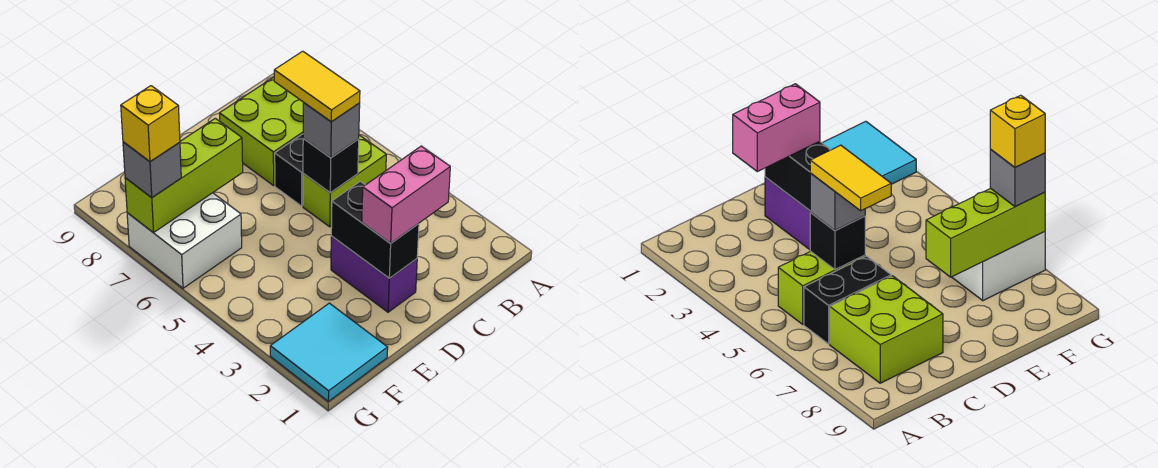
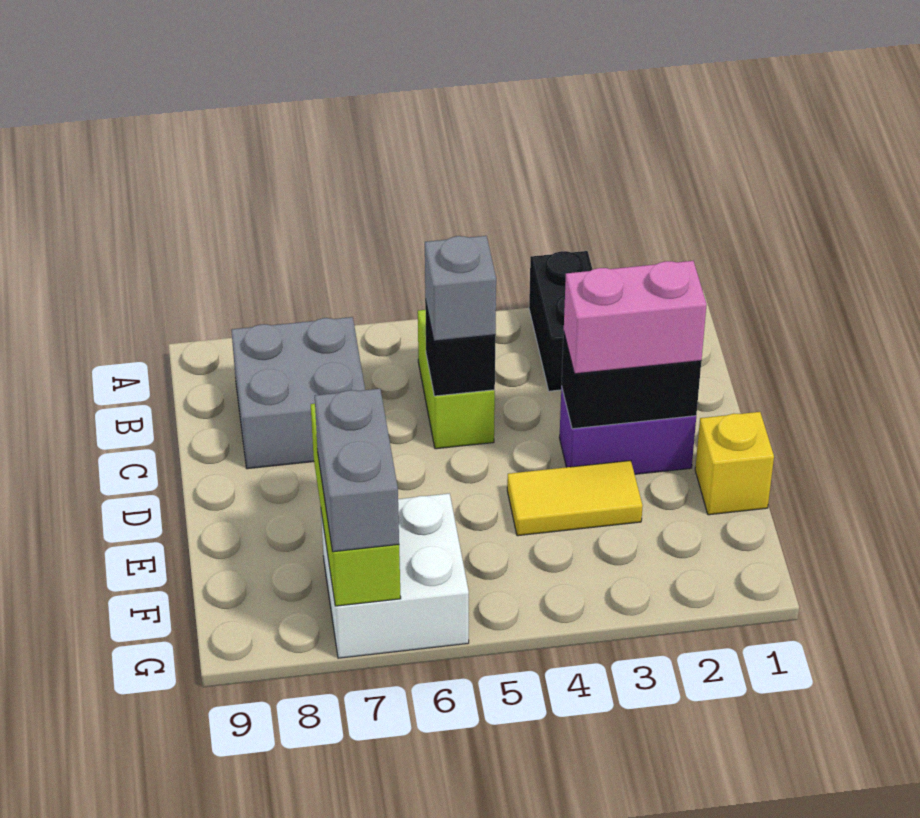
black 1x2 brick [275,134,303,206] -> black 1x2 brick moved to [529,251,593,391]
lime 2x2 brick [219,77,304,185] -> grey 2x2 brick [231,317,365,469]
pink 1x2 brick [362,146,450,243] -> pink 1x2 brick turned to [564,261,707,374]
yellow 1x2 tile [274,51,360,122] -> yellow 1x2 tile moved to [507,461,643,536]
cyan 2x2 tile [270,303,388,401] -> none
grey 1x1 brick [123,142,181,198] -> grey 1x2 brick [315,389,399,552]
yellow 1x1 brick [121,86,180,162] -> yellow 1x1 brick moved to [695,412,774,515]

